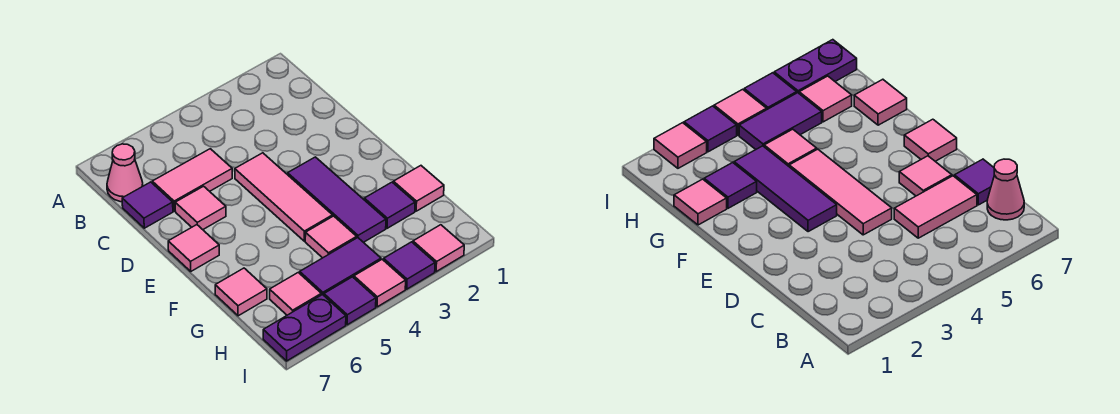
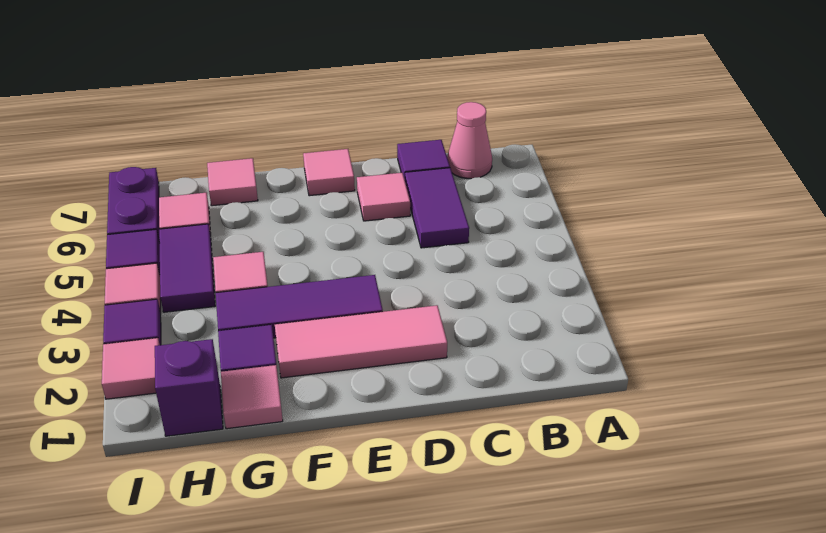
pink 1x2 tile [152,149,232,211] -> purple 1x2 tile [405,168,469,248]
pink 1x3 tile [235,153,333,241] -> pink 1x3 tile moved to [275,305,447,378]
none -> purple 1x1 brick [155,339,223,436]

